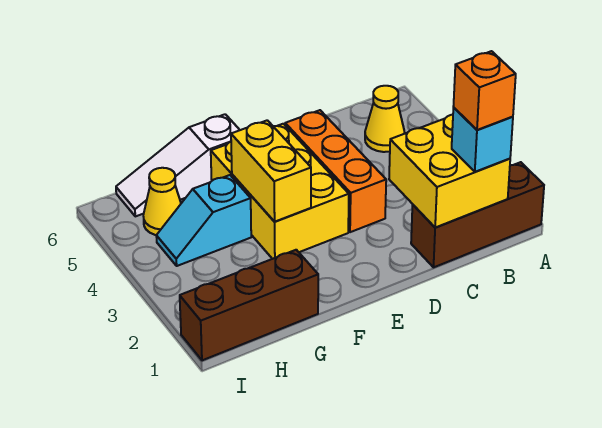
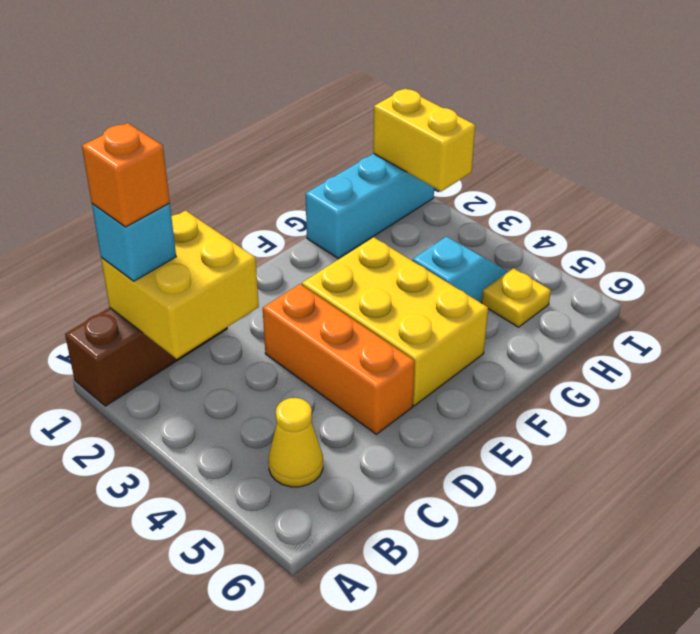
yellow 1x2 brick [231,120,311,222] -> yellow 1x2 brick moved to [373,89,475,191]
white 1x3 slope [116,114,239,216] -> none
brown 1x3 brick [180,250,318,360] -> cyan 1x3 brick [306,154,434,258]
yellow 1x1 cone [143,168,181,235] -> yellow 1x1 plate [482,268,551,327]

